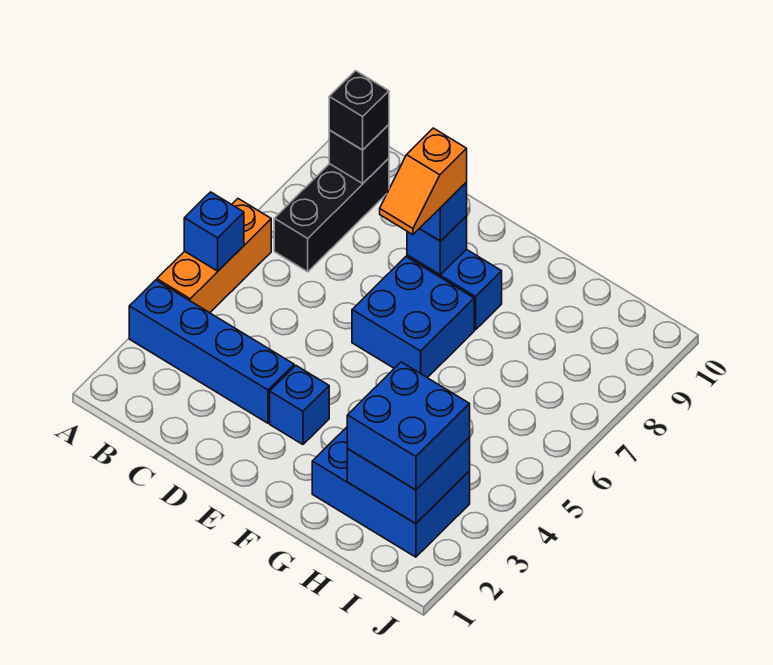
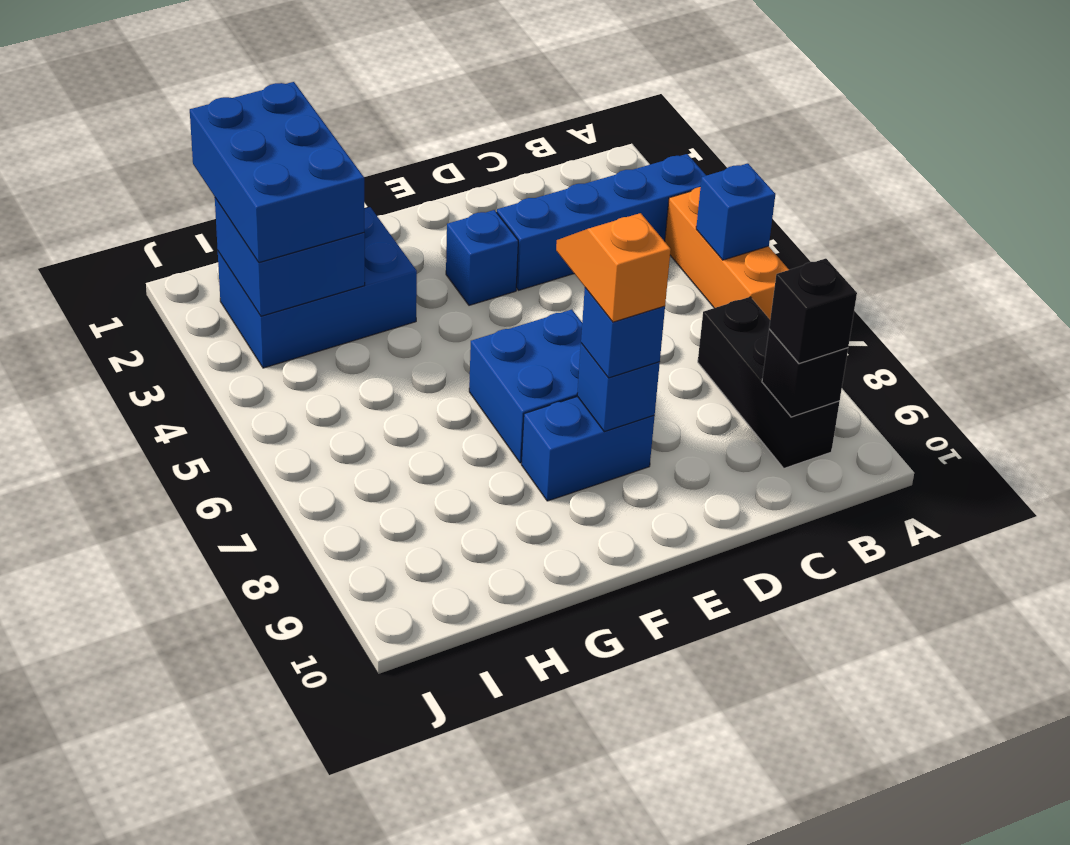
blue 2x2 brick [347,362,470,490] -> blue 2x3 brick [190,82,364,263]

